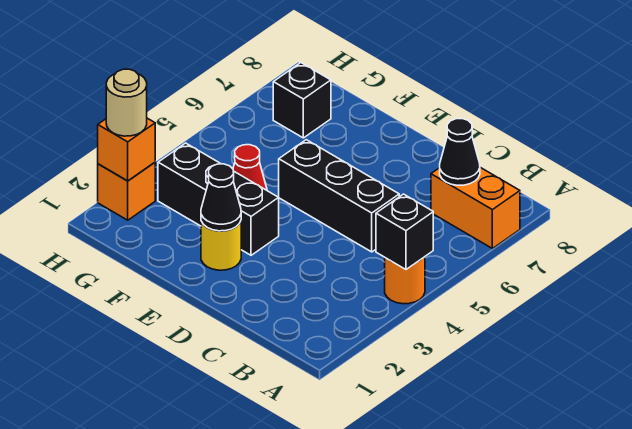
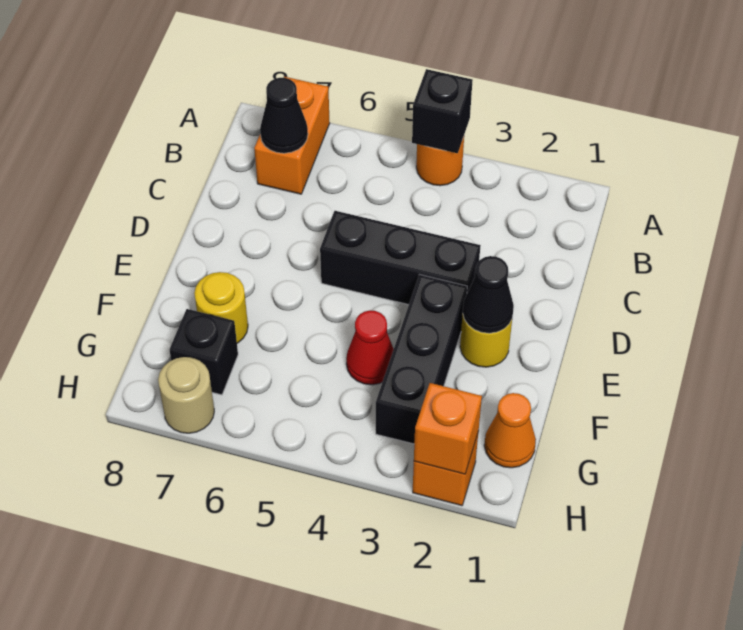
black 1x3 brick [279,140,399,252] -> black 1x3 brick turned to [320,211,481,305]
none -> yellow 1x1 round brick [194,272,248,343]
none -> orange 1x1 cone [484,393,536,468]
tan 1x1 round brick [106,69,147,136] -> tan 1x1 round brick moved to [158,357,214,433]

